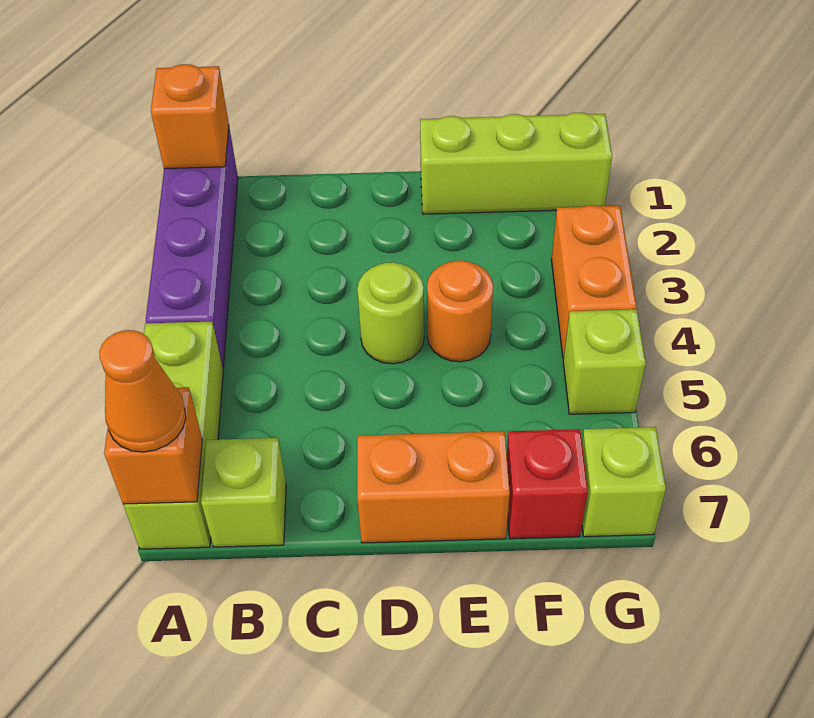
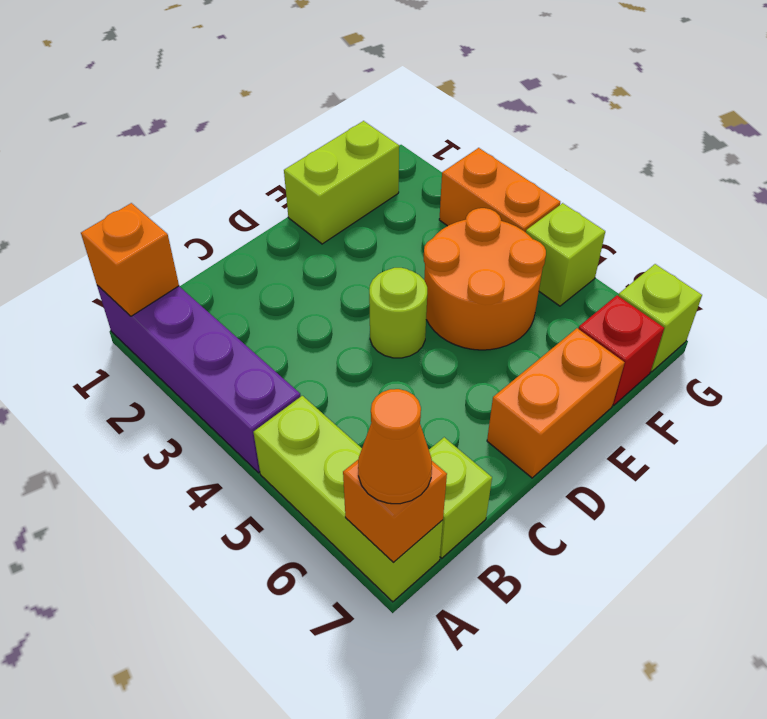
lime 1x3 brick [420,112,612,214] -> lime 1x2 brick [284,121,399,244]
orange 1x1 round brick [427,260,493,362] -> orange 2x2 round brick [424,208,546,350]

